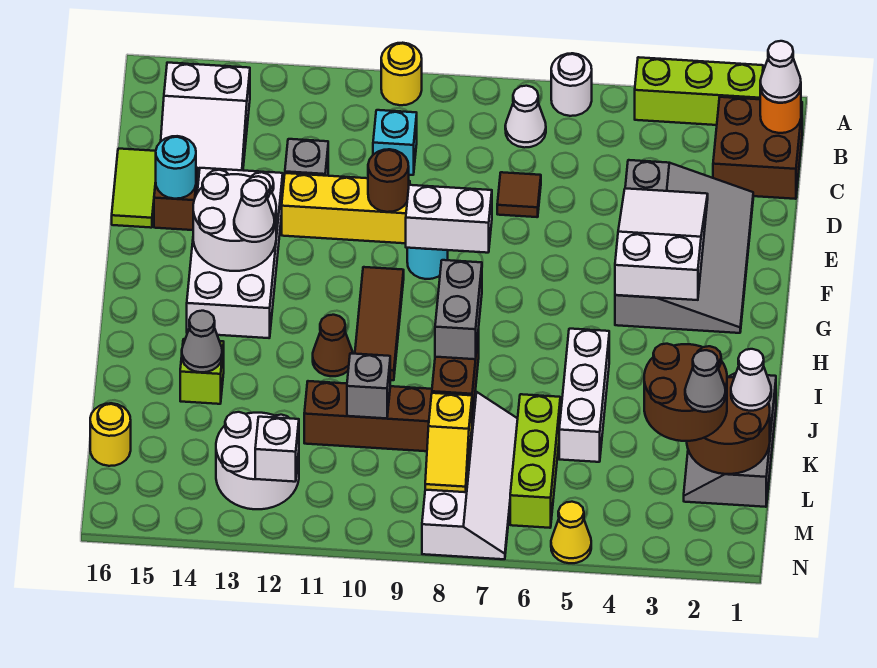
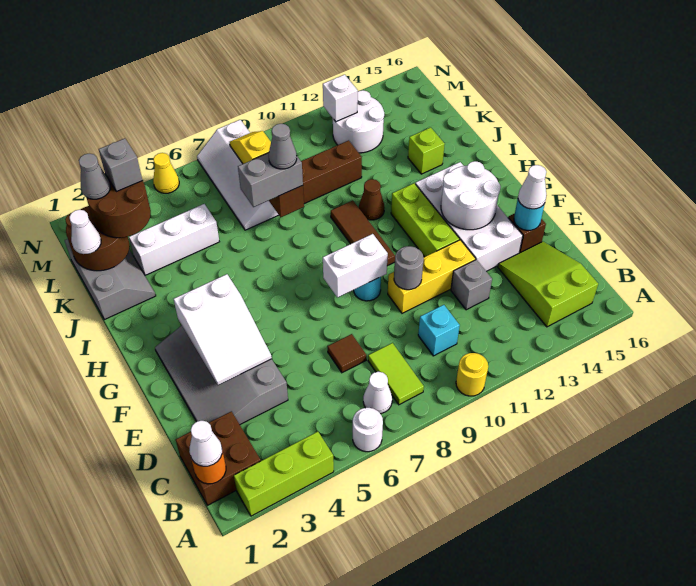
white 2x3 slope [161,63,250,181] -> lime 2x3 slope [498,242,598,327]
lime 1x2 tile [112,149,156,228] -> lime 1x2 tile moved to [368,343,424,405]
brown 1x1 round brick [368,149,409,212] -> grey 1x1 round brick [394,246,424,290]
white 1x1 cone [234,180,275,242] -> white 1x1 cone moved to [518,165,546,209]
white 1x3 brick [559,329,609,462] -> white 1x3 brick turned to [129,204,219,275]
grey 1x2 brick [435,260,482,359] -> grey 1x2 brick turned to [238,153,303,207]
grey 1x1 cone [182,311,222,372] -> grey 1x1 cone moved to [269,124,297,169]
lime 1x3 brick [510,394,560,528] -> lime 1x3 brick moved to [391,183,460,257]
grey 1x1 brick [347,353,390,419] -> grey 1x1 brick moved to [99,138,142,192]
yellow 1x1 round brick [90,403,131,466] -> none

